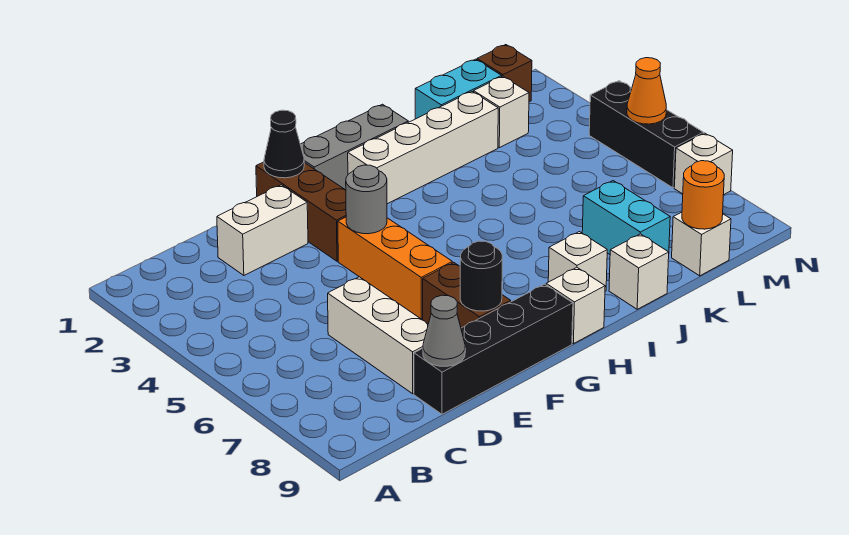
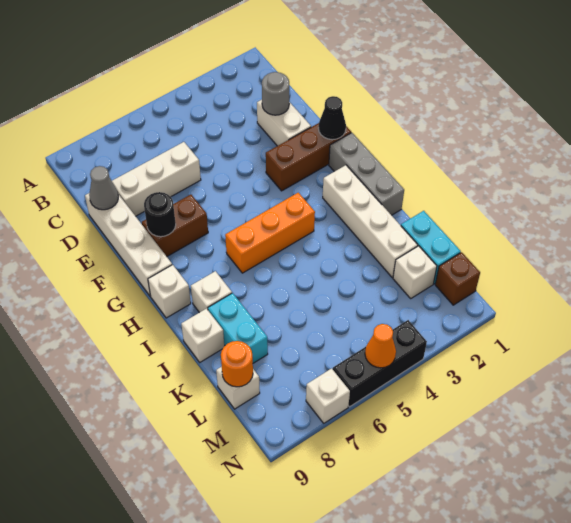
black 1x4 brick [414,284,573,414] -> white 1x4 brick [85,193,172,296]
orange 1x3 brick [338,217,452,319] -> orange 1x3 brick moved to [225,193,315,273]
grey 1x1 round brick [346,165,387,234] -> grey 1x1 round brick moved to [262,72,289,115]
cyan 1x2 brick [582,181,670,254] -> cyan 1x2 brick turned to [208,293,268,363]

